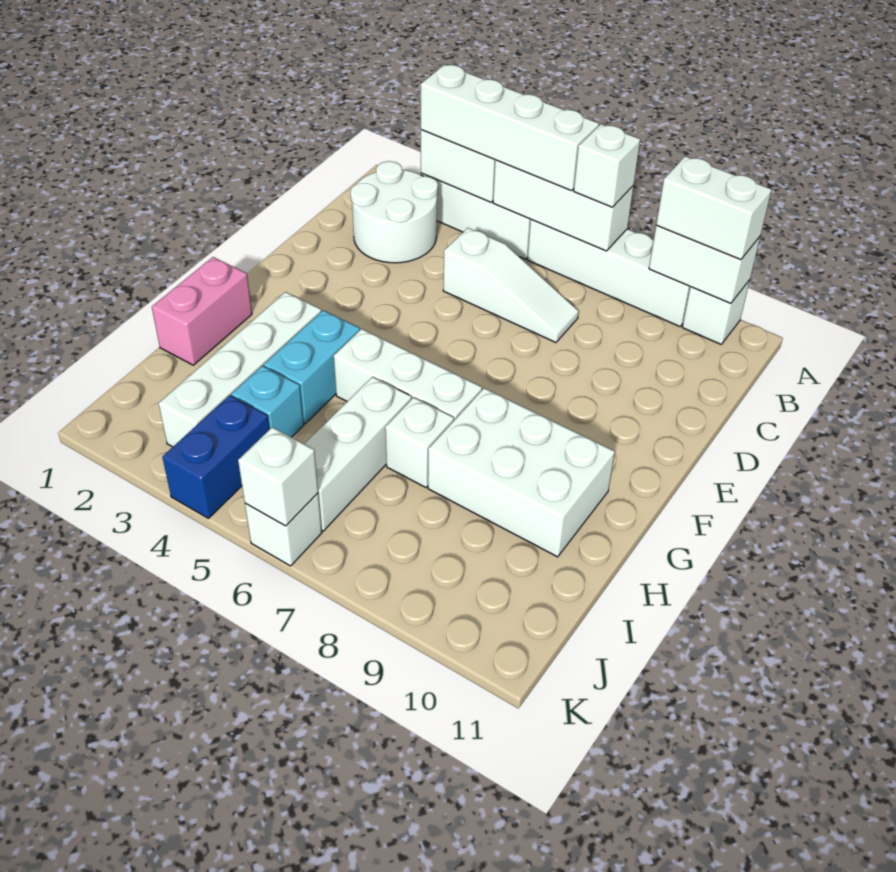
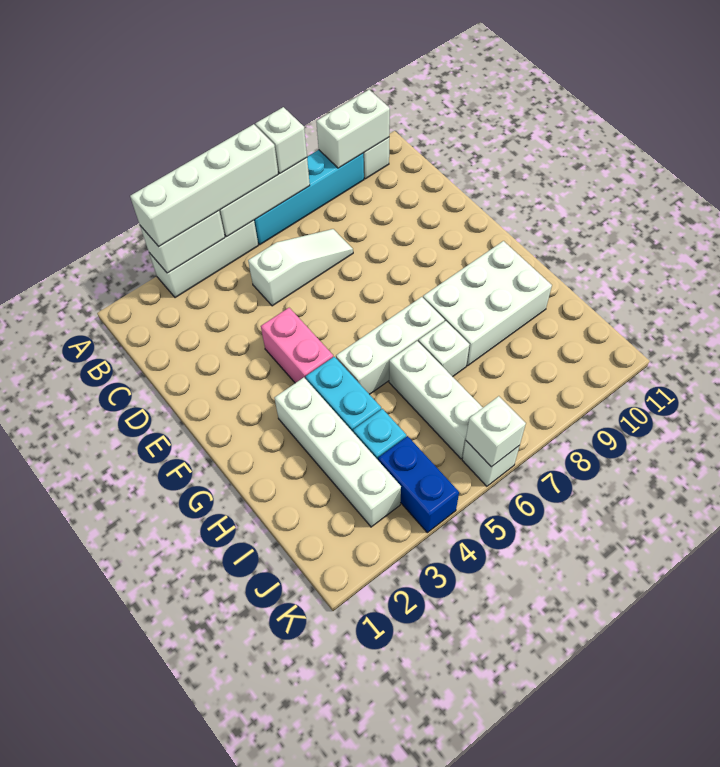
white 1x4 brick [528,220,690,326] -> cyan 1x4 brick [254,150,364,245]
white 1x2 brick [656,156,772,260] -> none
white 2x2 round brick [350,161,438,263] -> none
pink 1x2 brick [152,257,252,365] -> pink 1x2 brick moved to [261,308,333,383]

